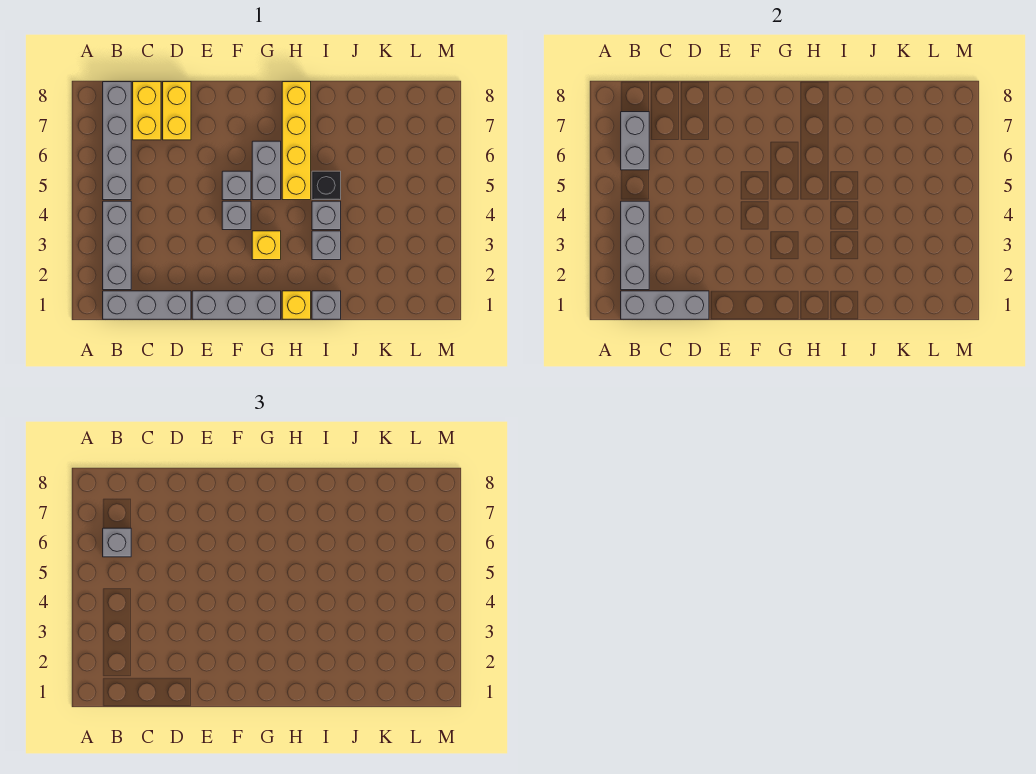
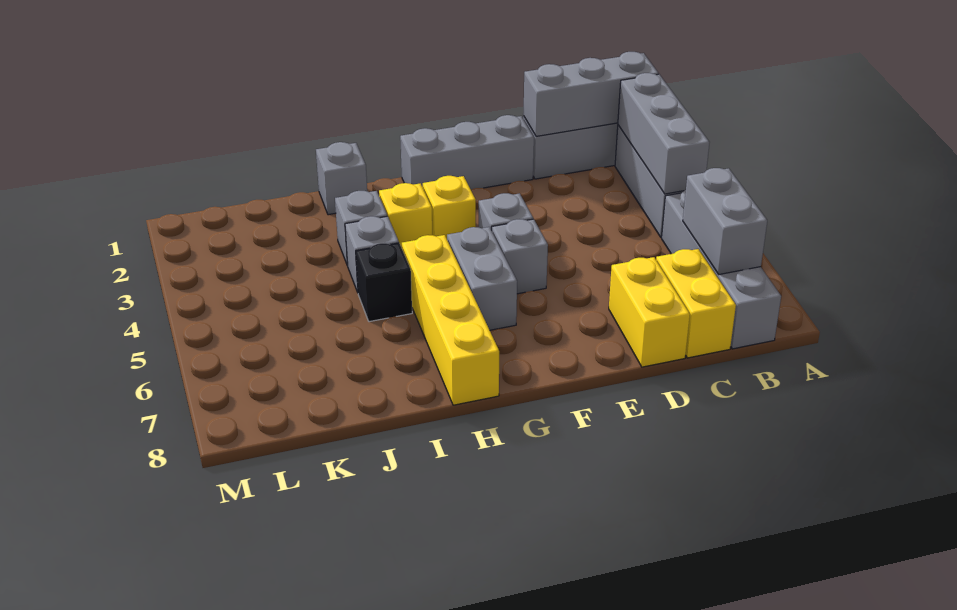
grey 1x1 brick [103,528,131,557] -> none
yellow 1x1 brick [282,291,311,319] -> yellow 1x1 brick moved to [379,183,432,248]

